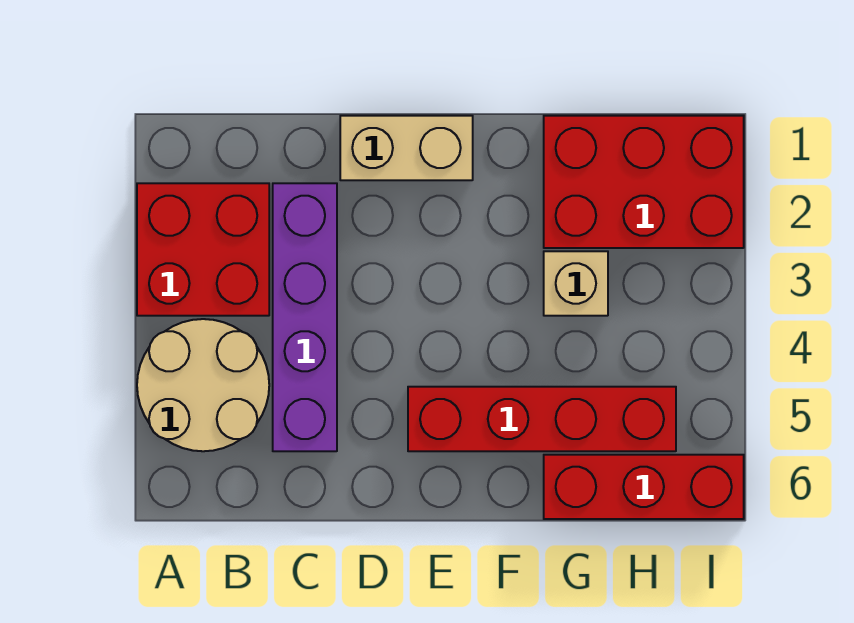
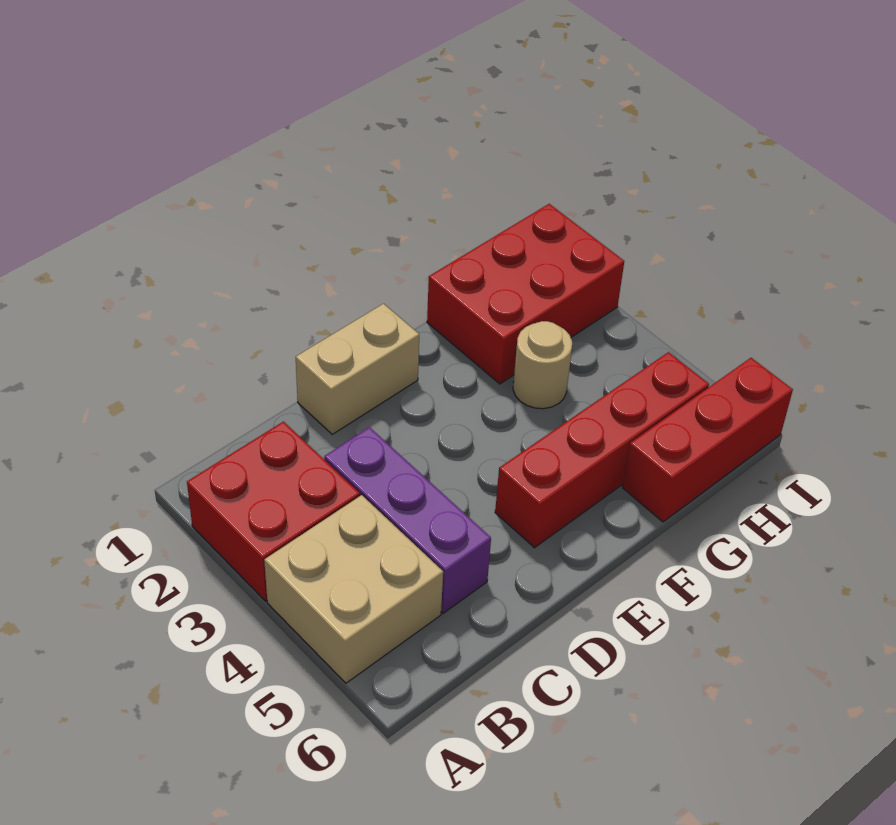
tan 2x2 round brick [137,319,269,451] -> tan 2x2 brick [264,495,443,683]
purple 1x4 brick [273,183,337,451] -> purple 1x3 brick [324,427,491,613]
tan 1x1 brick [544,251,608,316] -> tan 1x1 round brick [513,321,572,409]

